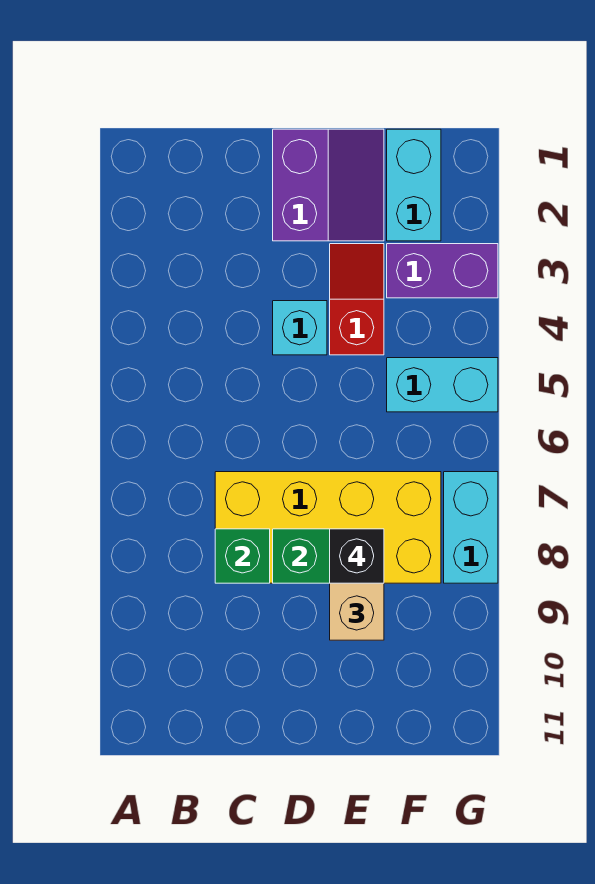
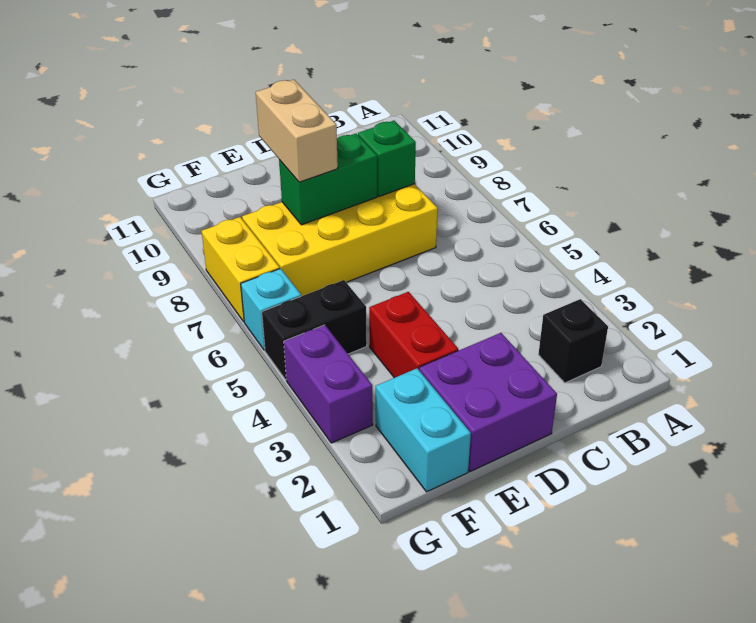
purple 2x2 slope [273,129,384,241] -> purple 2x2 brick [419,333,557,472]
cyan 1x1 brick [273,301,327,355] -> cyan 1x1 brick moved to [241,269,301,350]
red 1x2 slope [330,244,384,355] -> red 1x2 brick [369,292,458,378]
black 1x1 brick [330,529,384,583] -> black 1x1 brick moved to [538,299,608,383]
purple 1x2 brick [387,244,498,298] -> purple 1x2 brick turned to [284,325,373,443]
cyan 1x2 brick [387,358,498,412] -> black 1x2 brick [262,280,367,380]
cyan 1x2 brick [444,472,498,583] -> yellow 1x2 brick [202,217,280,322]

